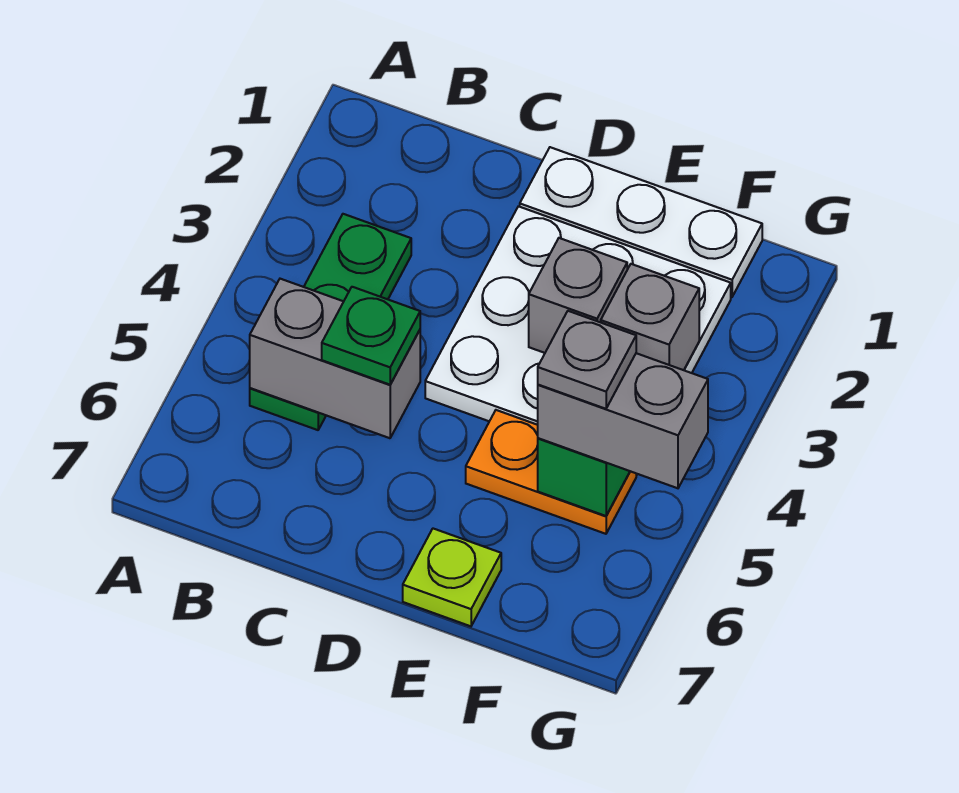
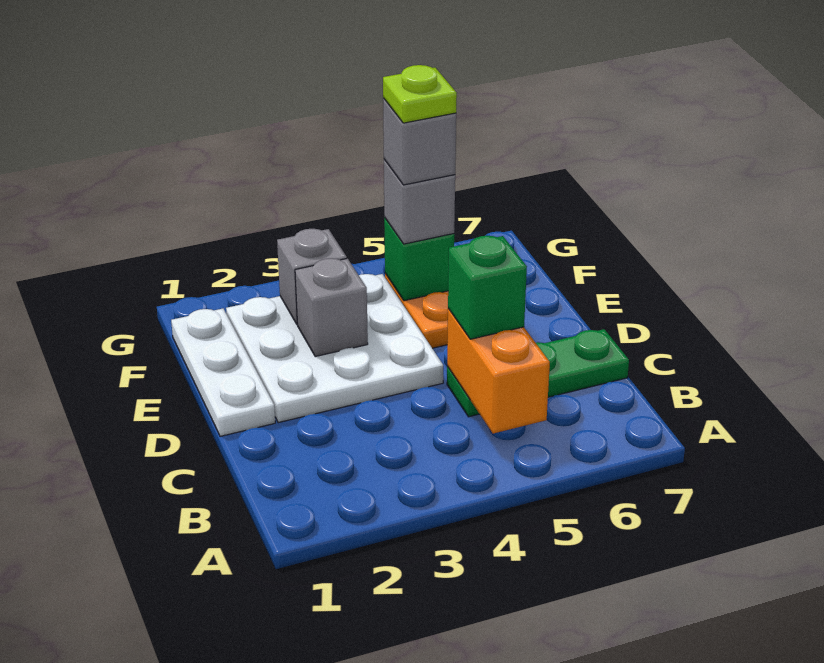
green 1x3 plate [250,214,411,430] -> green 1x3 plate moved to [447,329,629,417]
grey 1x2 brick [250,279,420,438] -> orange 1x2 brick [447,309,550,434]
green 1x1 plate [322,287,420,385] -> green 1x1 brick [448,236,527,339]
lime 1x1 plate [403,529,501,626] -> lime 1x1 plate moved to [383,65,457,123]
grey 1x2 brick [538,353,708,488] -> grey 1x1 brick [384,159,455,244]
grey 1x1 plate [538,311,636,409] -> grey 1x1 brick [383,98,456,185]

